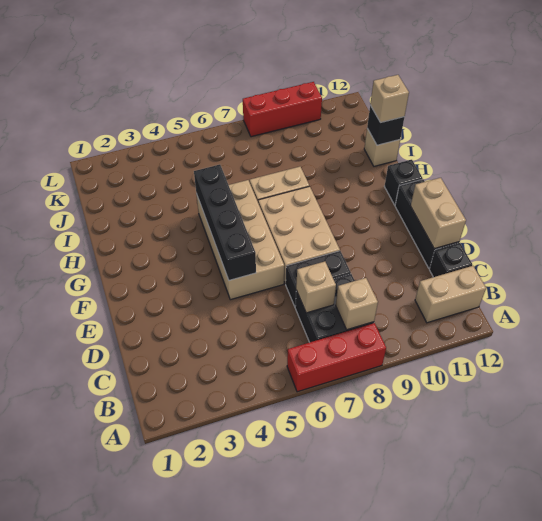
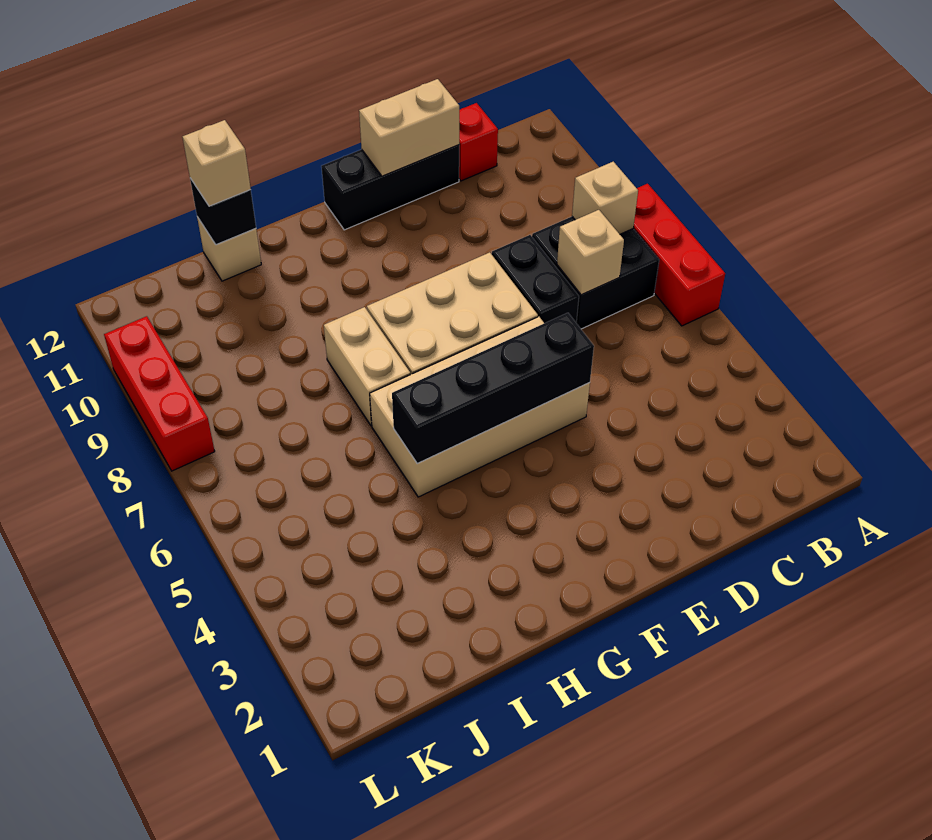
tan 1x2 brick [415,266,486,323] -> none
black 1x1 brick [429,243,472,277] -> red 1x1 brick [459,103,498,181]
black 1x1 brick [384,160,423,205] -> none

